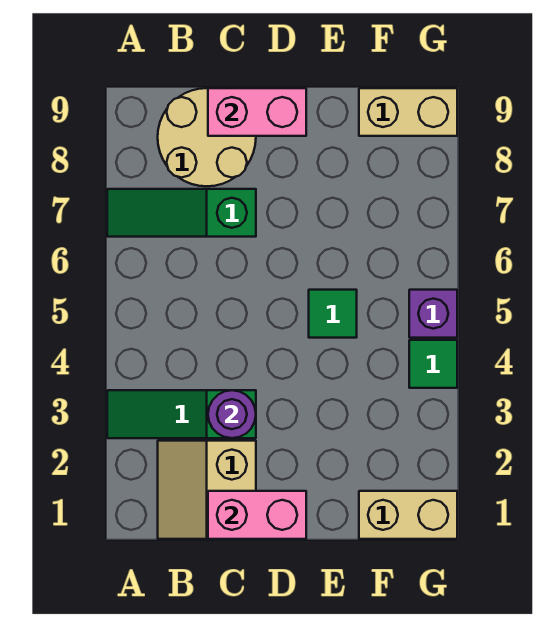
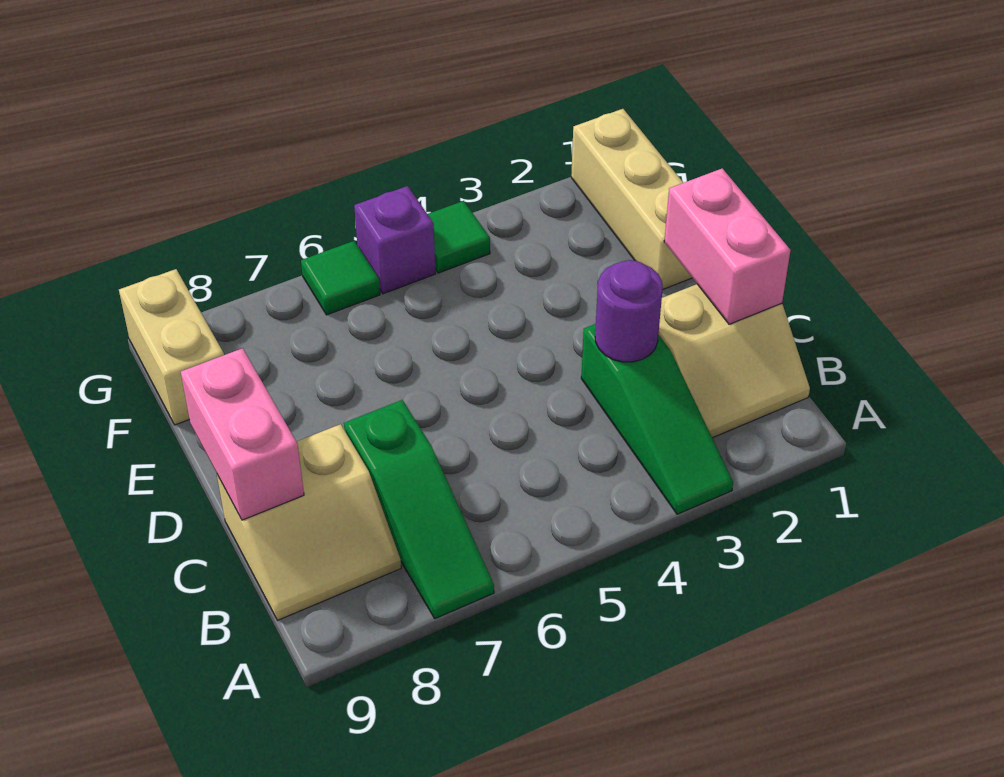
tan 2x2 round brick [158,88,256,186] -> tan 2x2 slope [217,424,401,620]
green 1x1 tile [309,290,357,338] -> green 1x1 tile moved to [301,241,380,315]
tan 1x2 brick [359,491,457,539] -> tan 1x3 brick [571,109,692,289]

